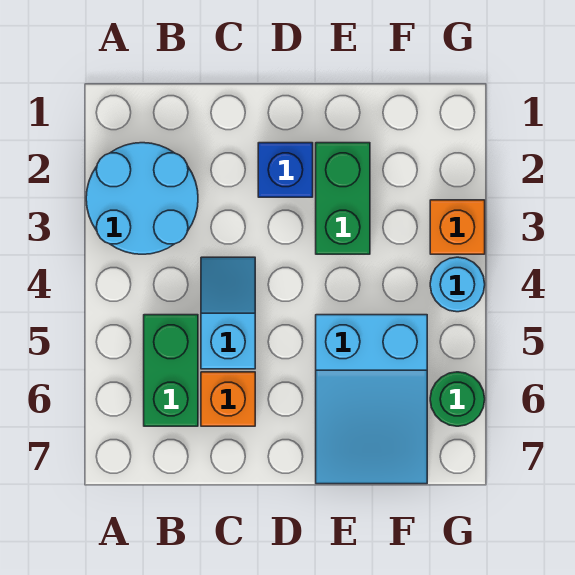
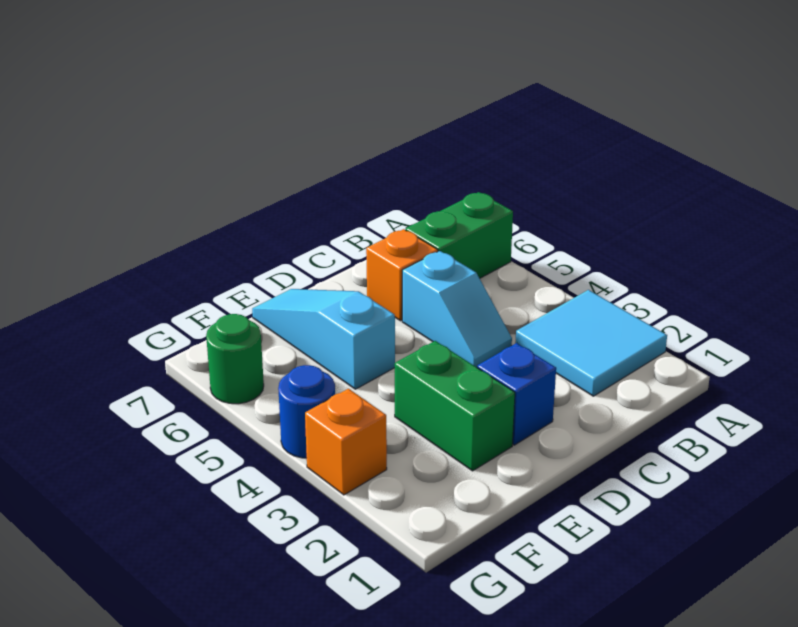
cyan 2x2 round brick [86,143,198,254] -> cyan 2x2 tile [515,290,667,396]
green 1x2 brick [144,315,198,426] -> green 1x2 brick turned to [406,192,513,278]
cyan 2x3 slope [316,315,427,484] -> cyan 1x3 slope [252,289,395,389]
cyan 1x1 round brick [430,257,485,312] -> blue 1x1 round brick [278,365,335,458]

